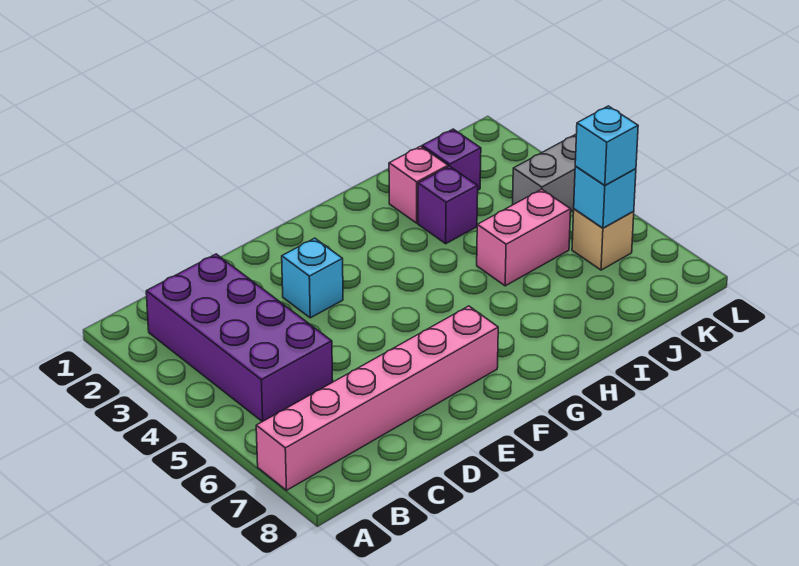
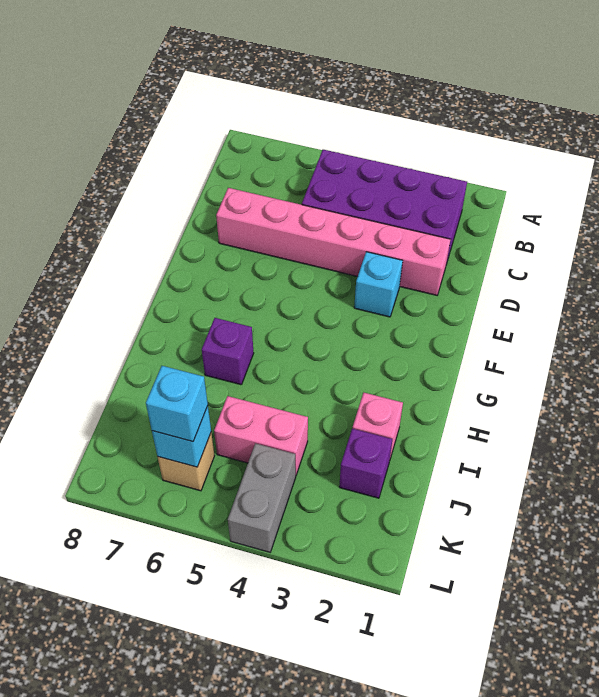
pink 1x6 brick [256,306,498,490] -> pink 1x6 brick turned to [216,188,451,295]
purple 1x1 brick [418,166,478,244] -> purple 1x1 brick moved to [202,318,254,385]
pink 1x2 brick [477,189,571,286] -> pink 1x2 brick turned to [214,396,308,475]

